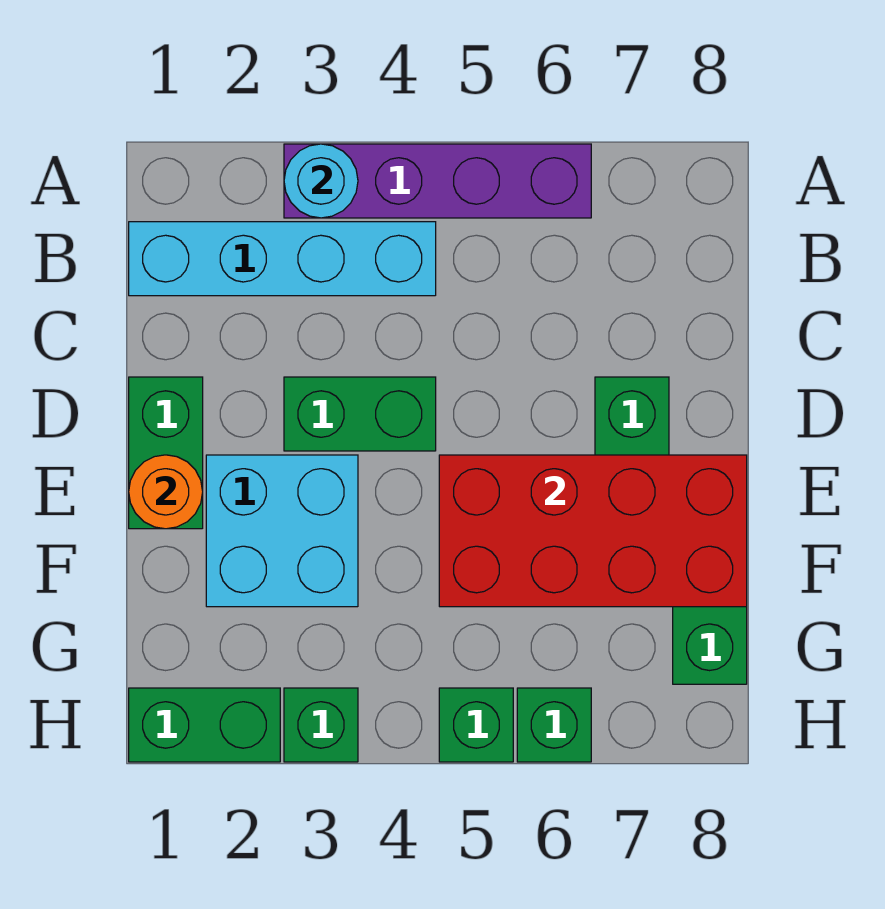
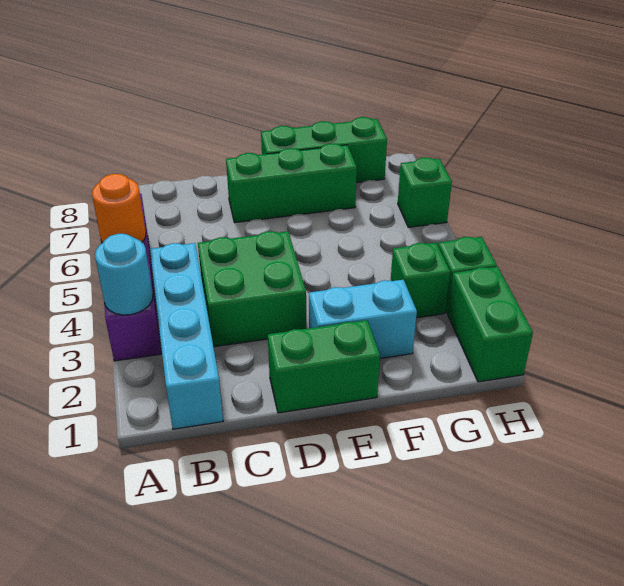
green 1x2 brick [284,377,436,451] -> green 2x2 brick [198,231,306,347]
orange 1x1 round brick [129,455,203,529] -> orange 1x1 round brick moved to [92,174,146,243]
cyan 2x2 brick [206,455,358,607] -> cyan 1x2 brick [309,280,417,358]
red 2x4 brick [439,455,747,607] -> none
green 1x1 brick [439,688,513,762] -> green 1x1 brick moved to [391,243,450,318]

